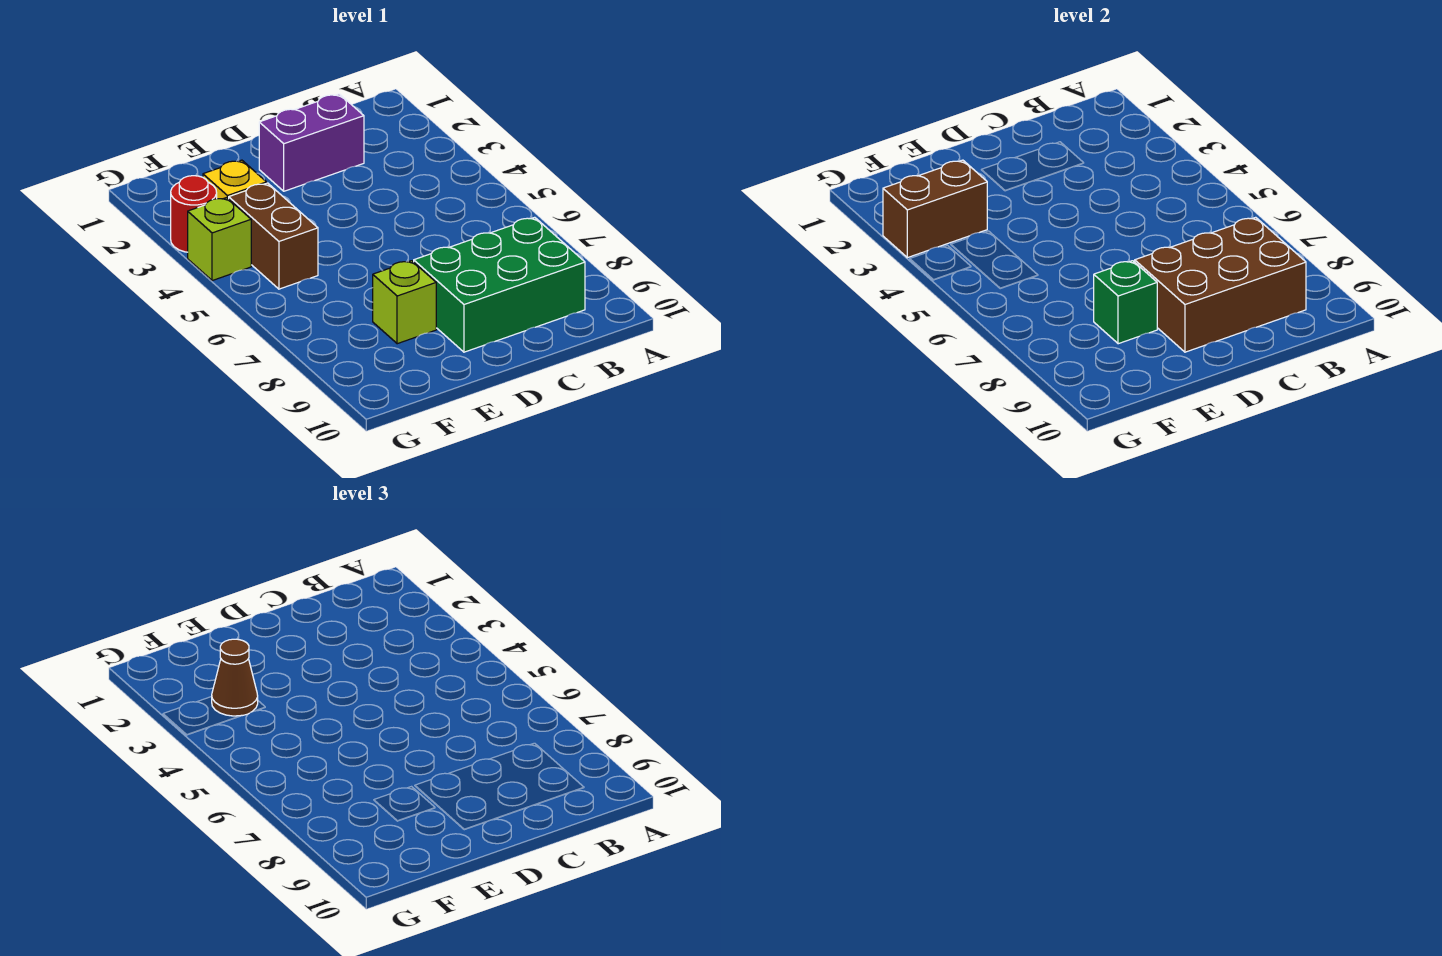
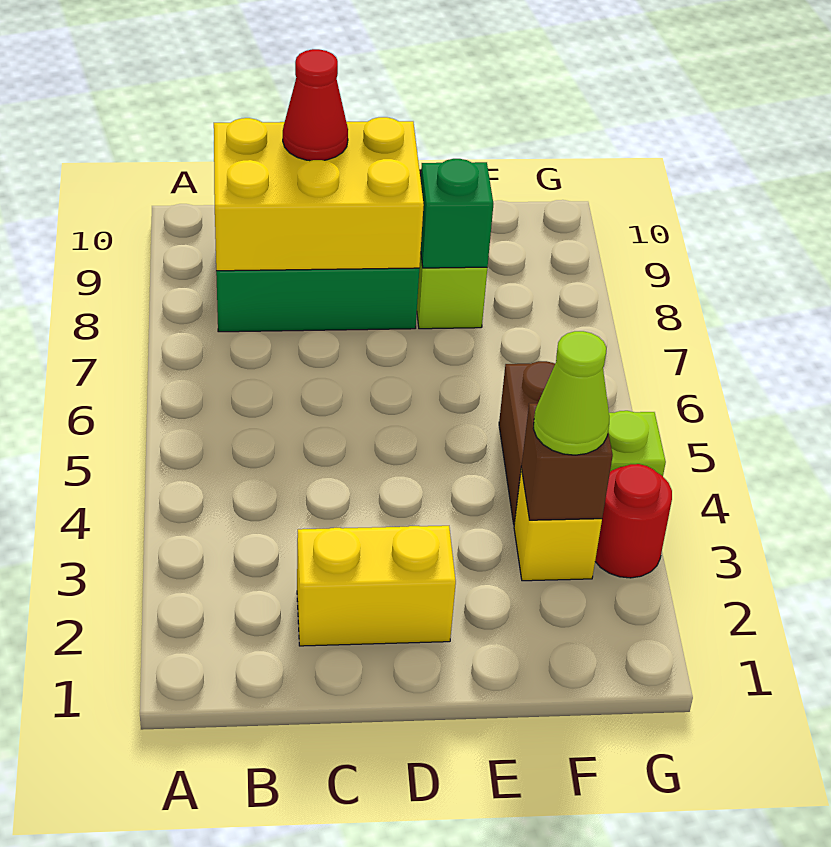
brown 2x3 brick [1135,217,1306,352] -> yellow 2x3 brick [214,117,424,271]
purple 1x2 brick [259,94,364,191] -> yellow 1x2 brick [297,526,456,646]
none -> red 1x1 cone [283,49,348,161]
brown 1x2 brick [883,160,987,258] -> brown 1x1 brick [521,403,613,520]
brown 1x1 cone [212,639,258,716] -> lime 1x1 cone [533,331,609,455]

